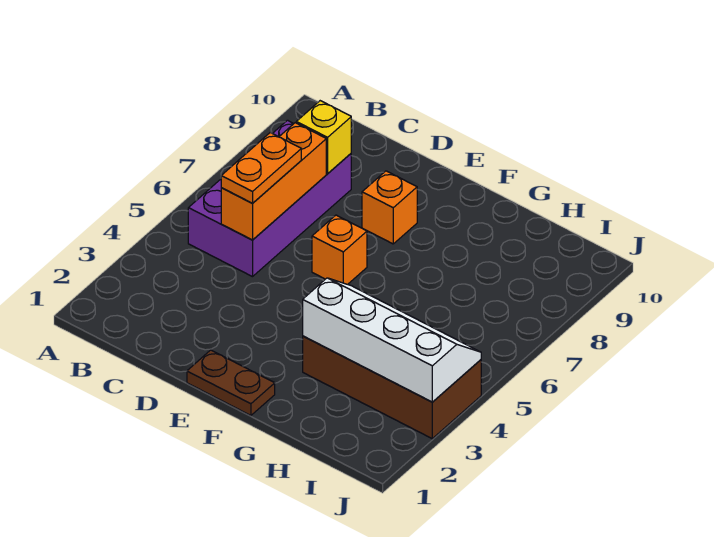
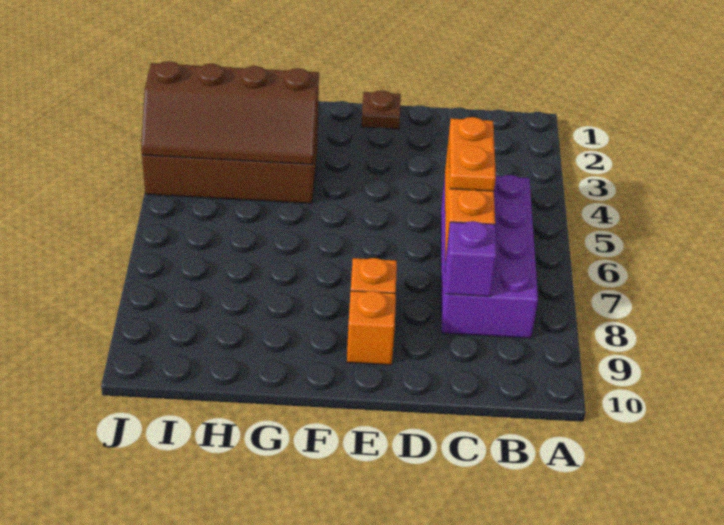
yellow 1x1 brick [296,101,351,174] -> purple 1x1 brick [445,221,497,296]
brown 1x2 plate [187,350,275,415] -> brown 1x1 plate [361,90,401,129]
orange 1x1 brick [312,215,367,284] -> orange 1x1 brick moved to [347,291,396,365]
white 2x4 slope [303,278,481,402] -> brown 2x4 slope [141,61,319,164]

